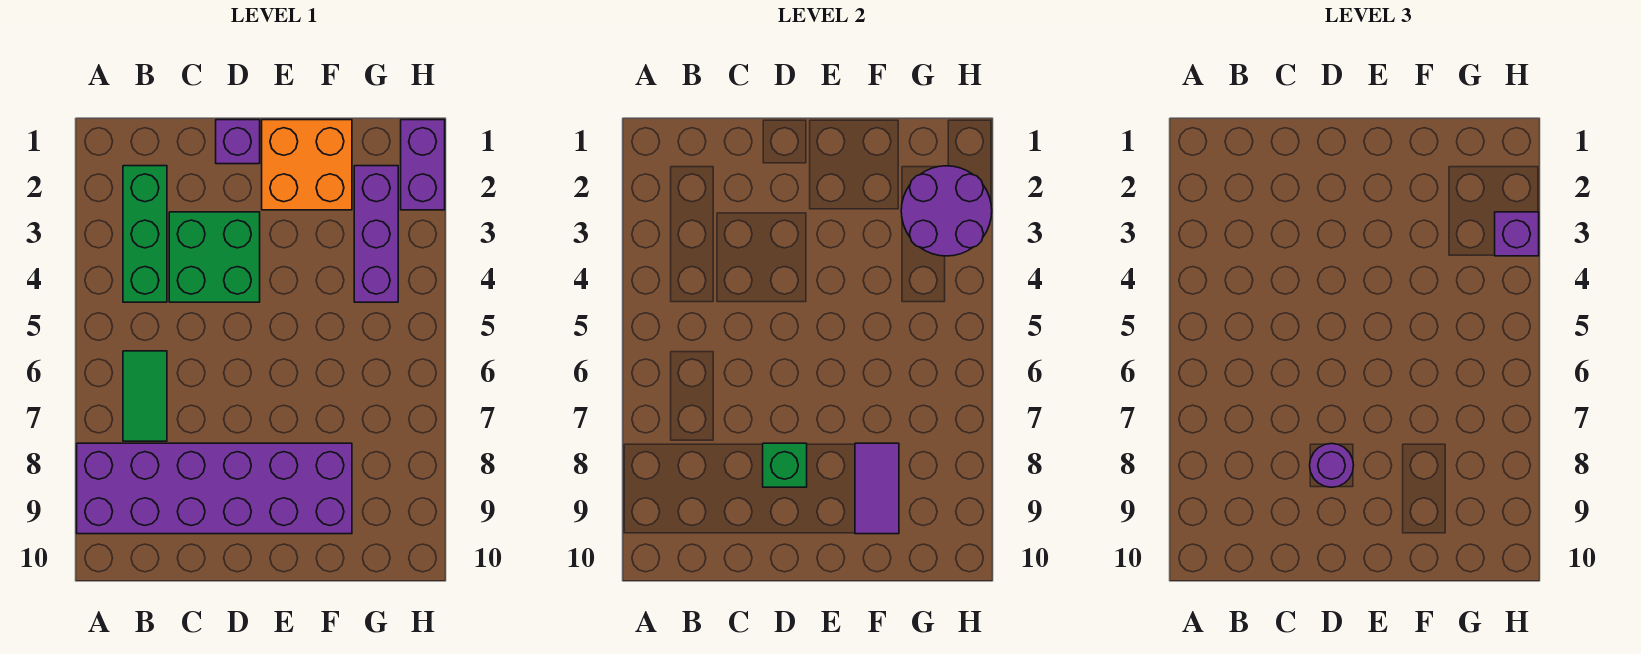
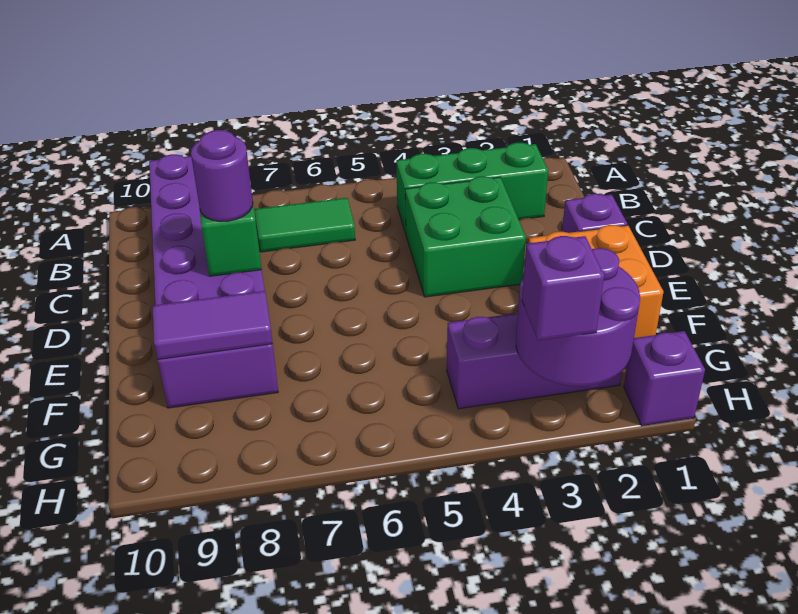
purple 1x2 brick [401,120,445,210] -> purple 1x1 brick [624,331,705,426]

